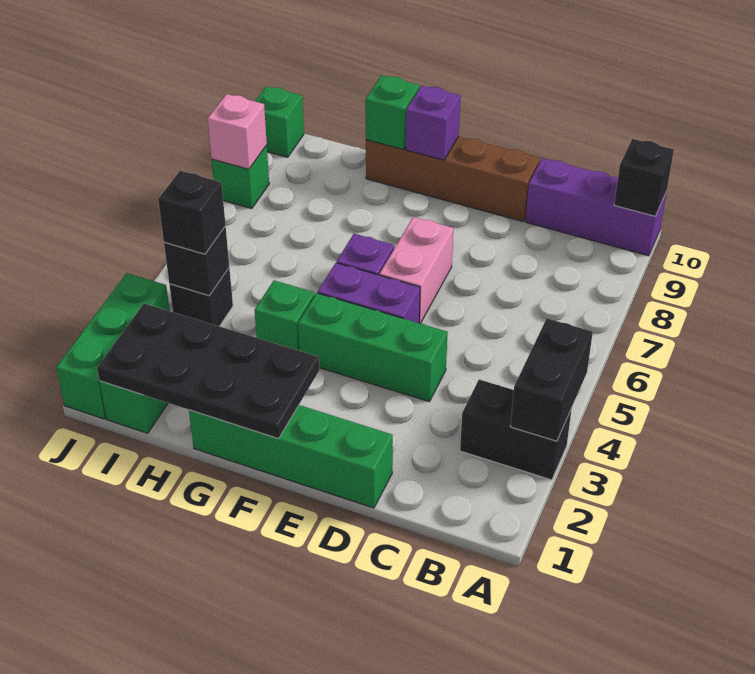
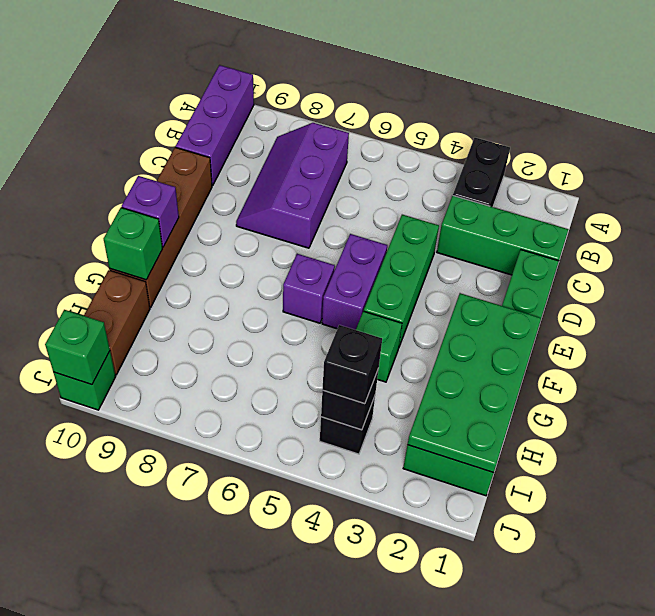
black 1x2 brick [510,318,593,441] -> none
black 1x1 brick [614,139,674,216] -> none
none -> purple 2x3 slope [236,123,349,248]
pink 1x2 brick [380,217,453,324] -> none
black 2x4 plate [97,303,320,439] -> green 2x4 plate [408,293,541,473]
none -> brown 1x2 brick [84,270,150,375]
green 1x3 brick [56,273,170,419] -> green 1x3 brick moved to [437,196,569,275]
green 1x1 brick [212,146,269,209] -> green 1x1 brick moved to [45,310,110,385]
pink 1x1 brick [208,94,267,169] -> none

